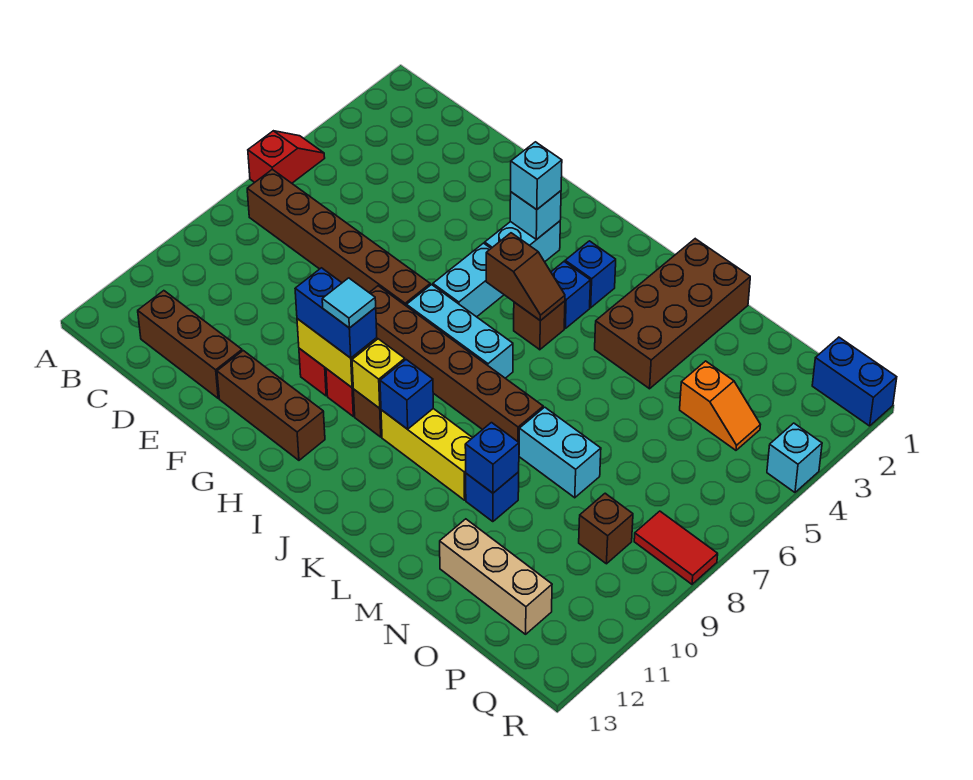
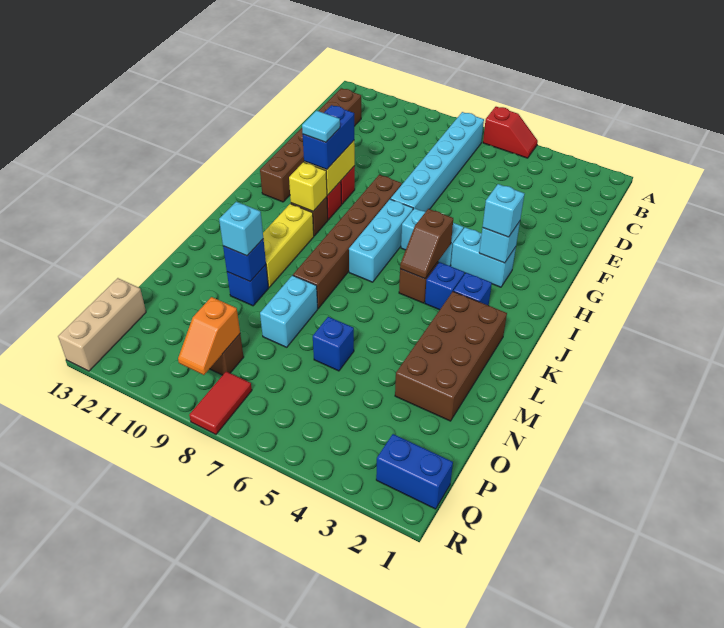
brown 1x6 brick [247,169,430,306] -> cyan 1x6 brick [391,112,484,212]
blue 1x1 brick [380,360,433,429] -> blue 1x1 brick moved to [313,317,354,371]
brown 2x4 brick [595,239,750,389] -> brown 2x4 brick turned to [395,292,507,421]
tan 1x3 brick [440,519,552,634] -> tan 1x3 brick moved to [58,278,146,371]
orange 1x2 slope [680,361,760,450] -> orange 1x2 slope moved to [178,297,240,375]
blue 1x2 brick [812,337,897,426] -> blue 1x2 brick turned to [376,434,453,509]
cyan 1x1 brick [767,423,822,492] -> cyan 1x1 brick moved to [219,202,263,256]

